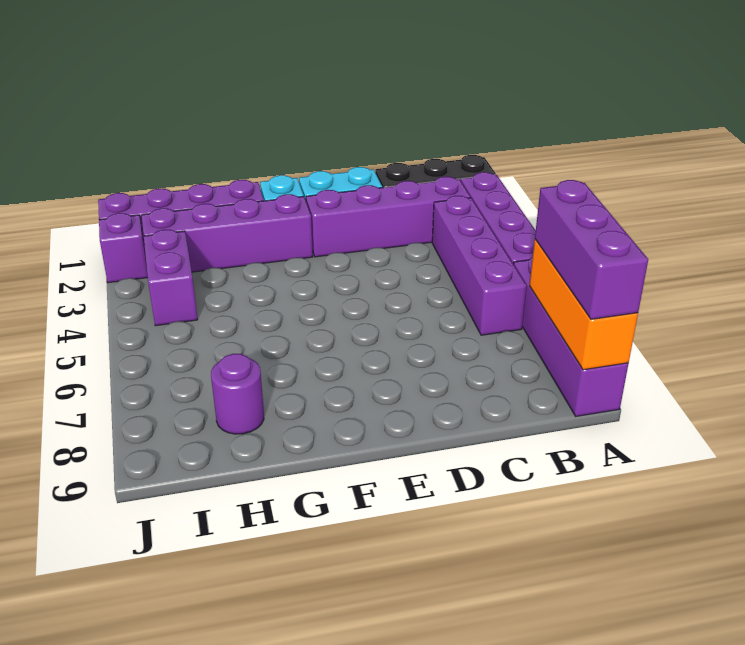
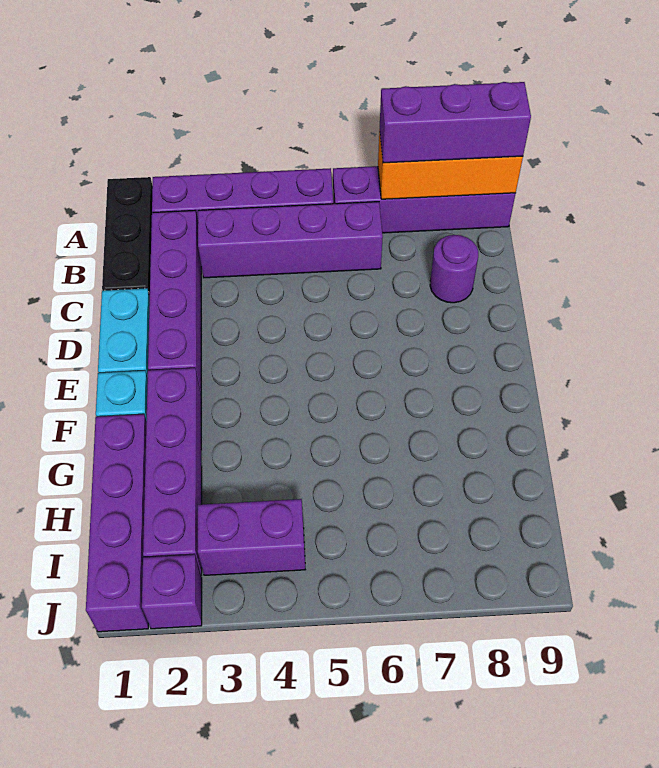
purple 1x1 round brick [211,354,264,434] -> purple 1x1 round brick moved to [430,235,478,303]

